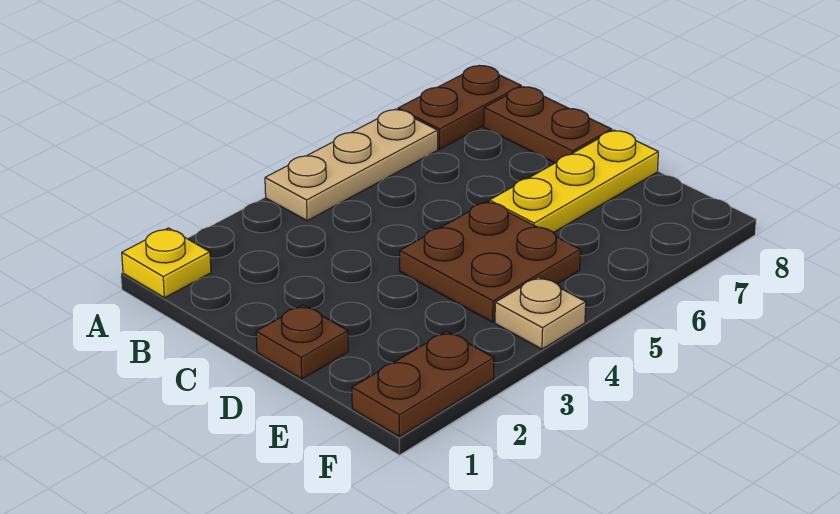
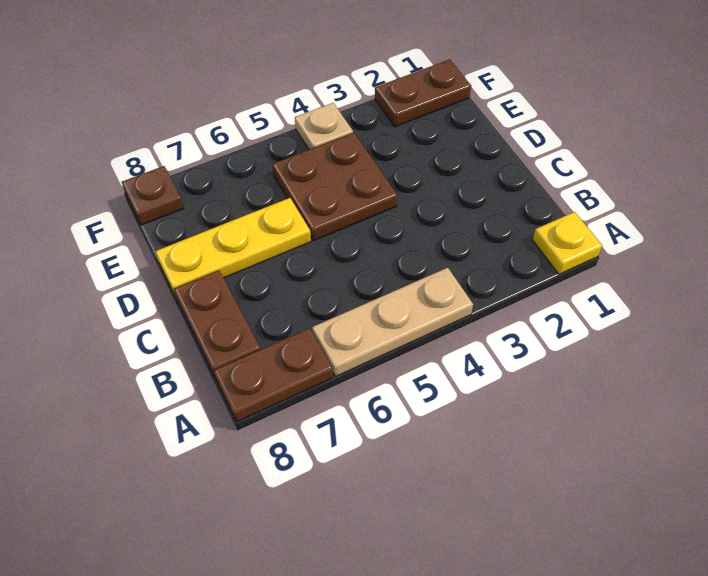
brown 1x1 plate [256,305,348,379] -> brown 1x1 plate moved to [122,166,184,225]

